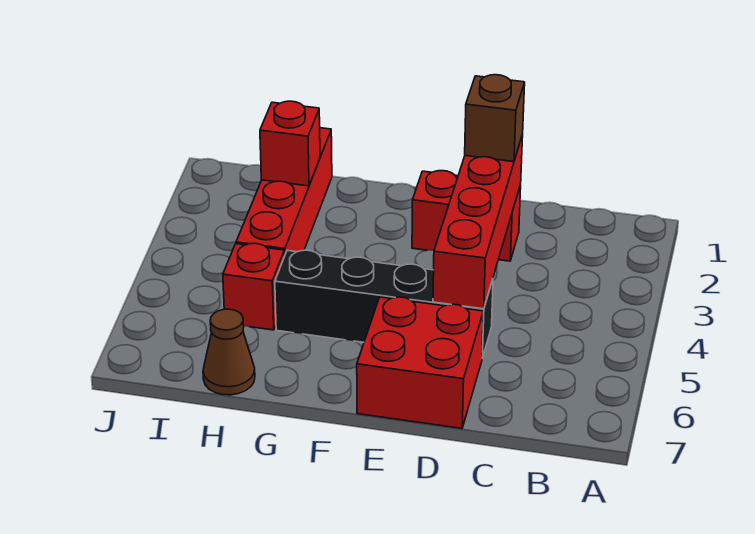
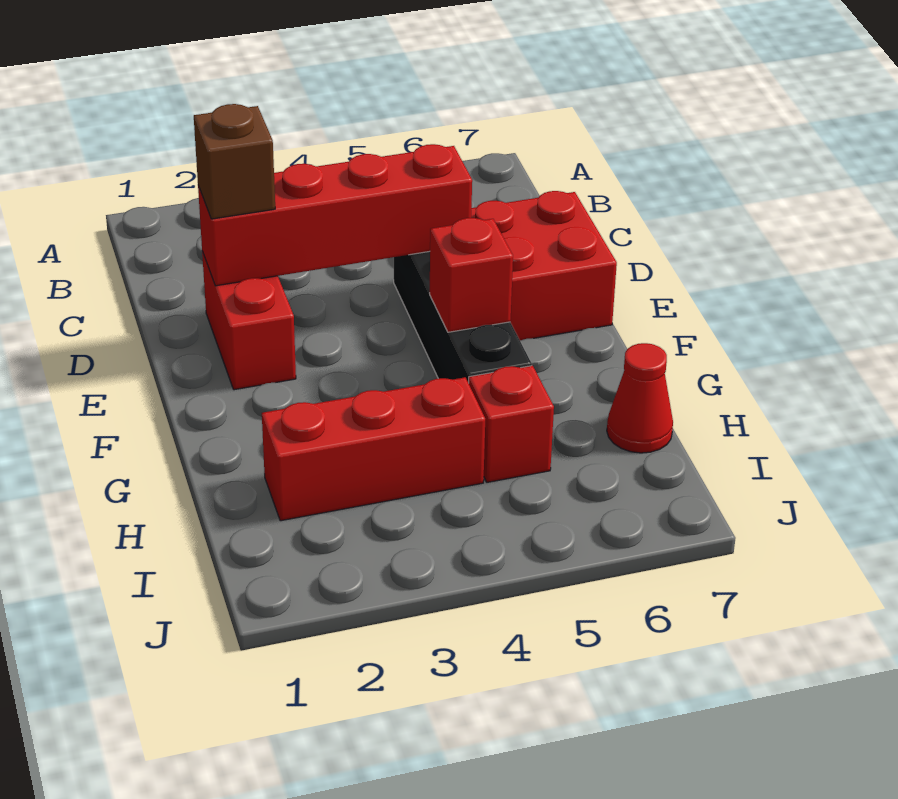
red 1x4 brick [236,128,332,255] -> red 1x3 brick [262,377,485,521]
red 1x1 brick [260,101,320,186] -> red 1x1 brick moved to [430,218,513,332]
brown 1x1 cone [203,309,255,395] -> red 1x1 cone [607,343,673,453]

